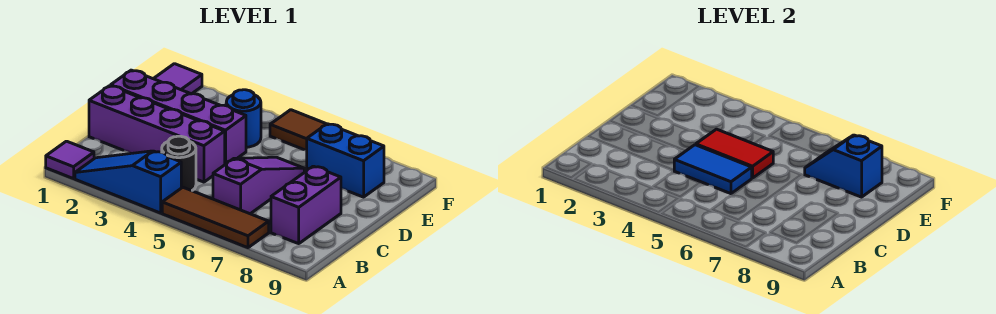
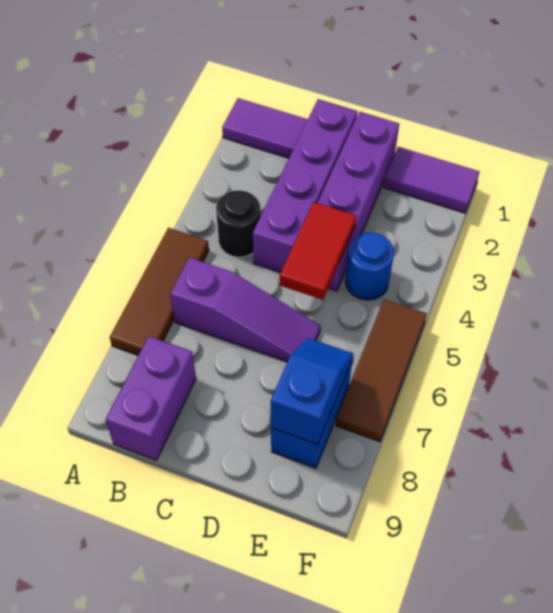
purple 1x1 tile [46,141,94,179] -> purple 1x2 tile [222,98,308,158]
blue 1x3 slope [75,151,181,213] -> none
purple 1x2 brick [271,166,341,244] -> purple 1x2 brick turned to [106,336,196,460]
blue 1x2 tile [674,145,752,194] -> none

